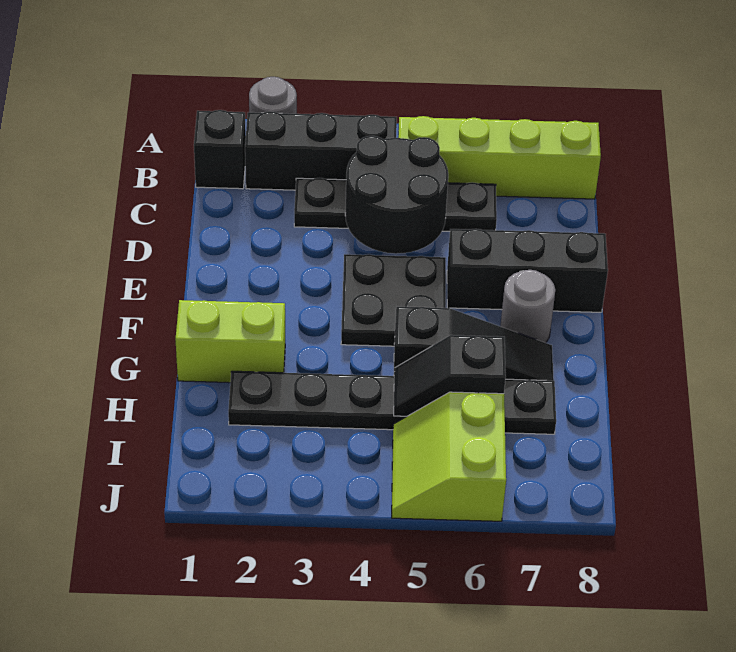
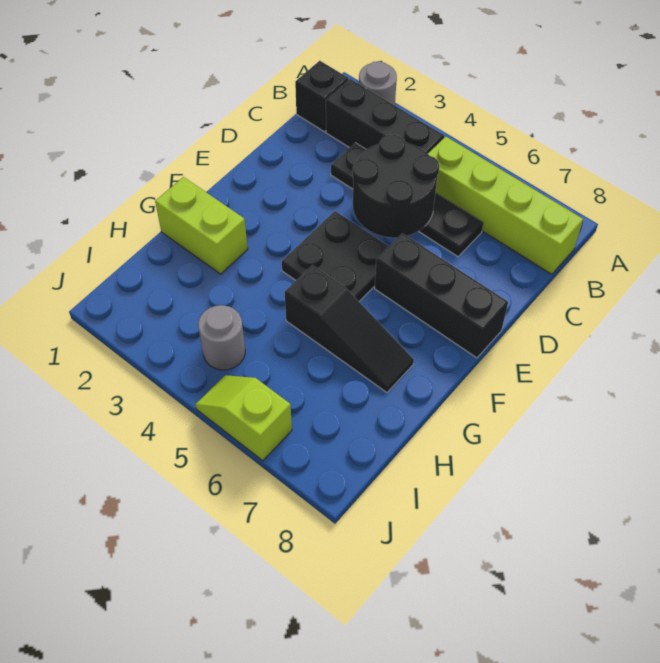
grey 1x1 round brick [500,270,555,343] -> grey 1x1 round brick moved to [198,305,245,370]
black 1x6 plate [228,371,556,434] -> none
black 1x2 slope [394,335,506,416] -> none
lime 2x2 slope [392,392,506,521] -> lime 1x2 slope [195,375,292,461]

